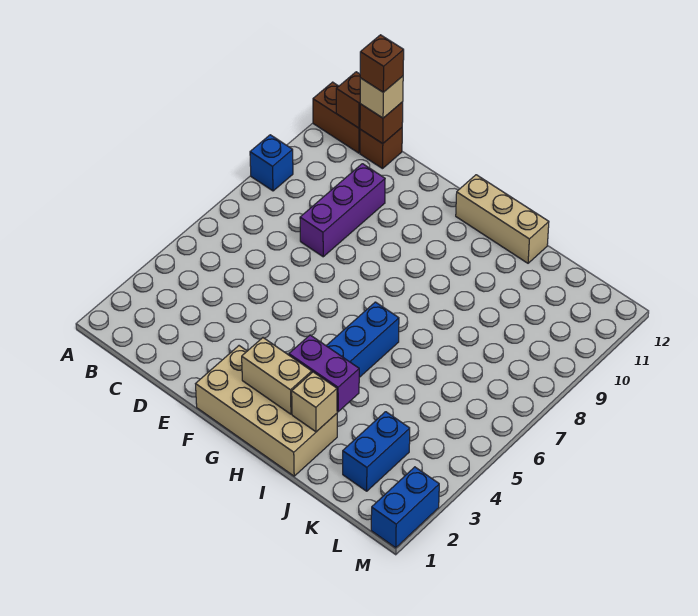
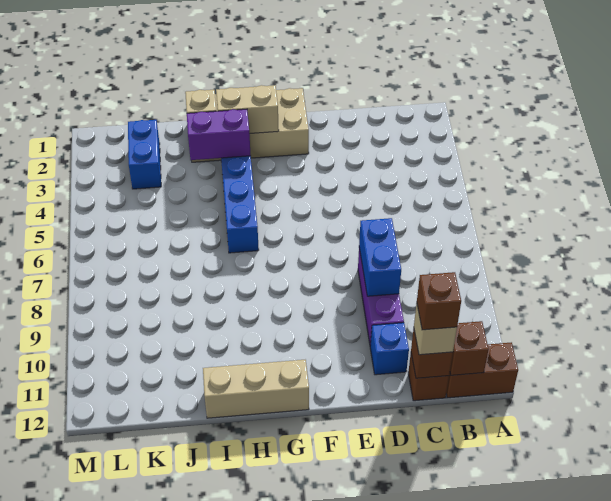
blue 1x1 brick [250,135,293,191] -> blue 1x1 brick moved to [370,323,409,375]
blue 1x2 brick [371,467,439,548] -> blue 1x2 brick moved to [359,218,401,296]

